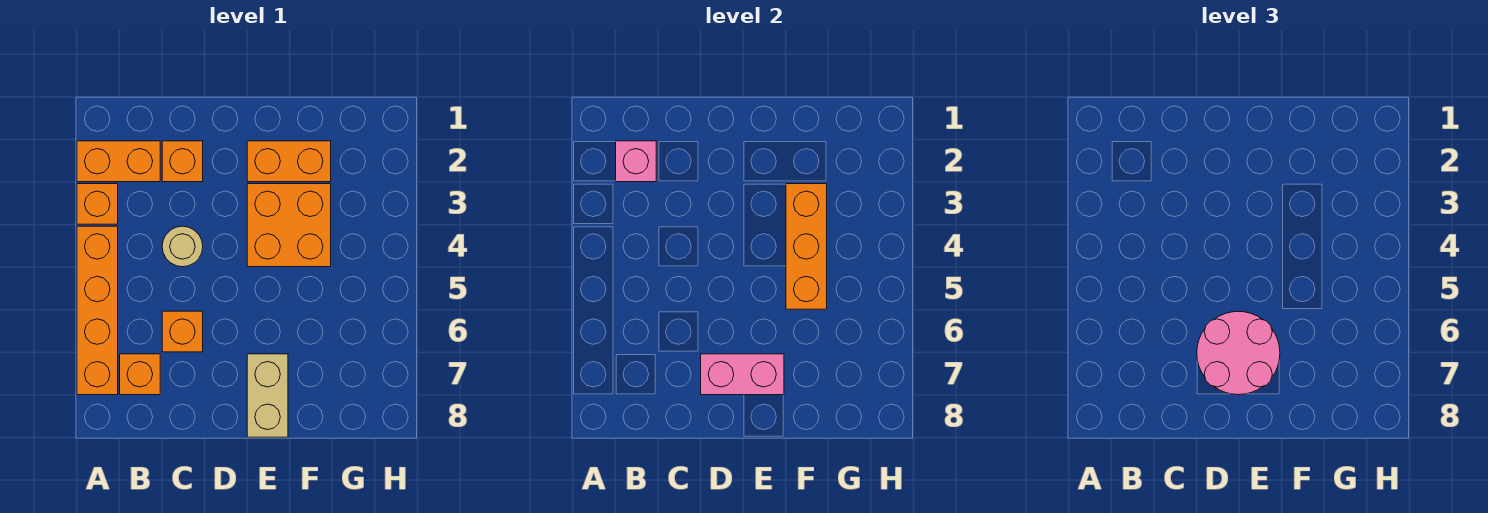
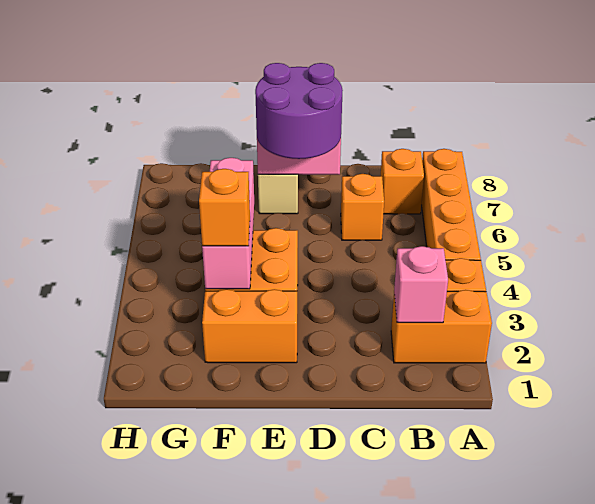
orange 1x1 brick [162,141,203,182] -> orange 1x1 brick moved to [199,169,250,246]
tan 1x1 round brick [162,226,203,267] -> none
pink 2x2 round brick [1197,311,1280,395] -> purple 2x2 round brick [255,63,343,159]
orange 1x3 brick [786,184,827,309] -> pink 1x3 brick [202,158,254,289]

